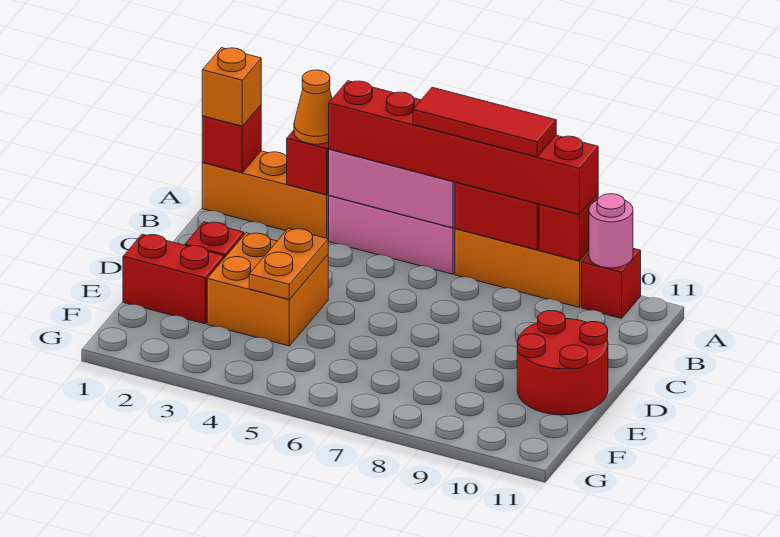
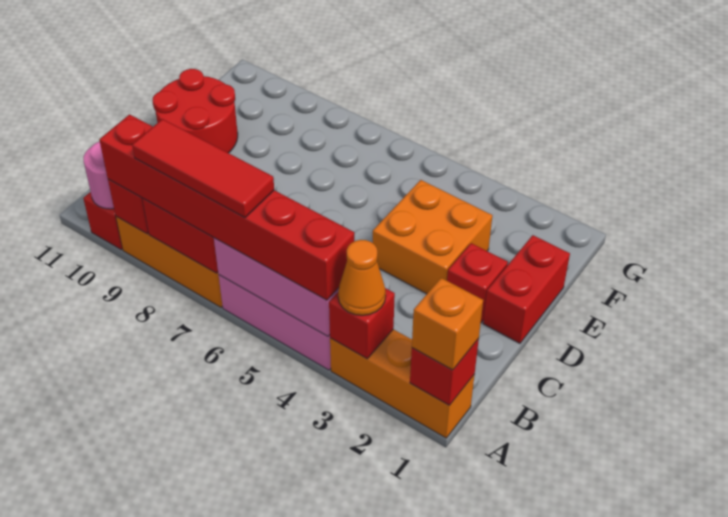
orange 1x2 plate [249,228,328,300] -> none
red 1x2 brick [123,234,224,324] -> red 1x2 brick turned to [483,235,570,343]

